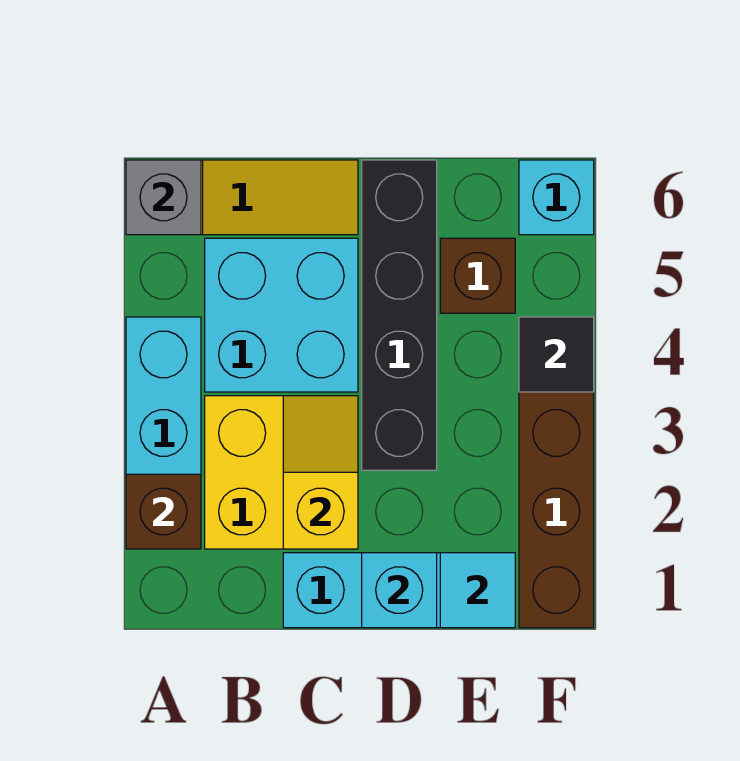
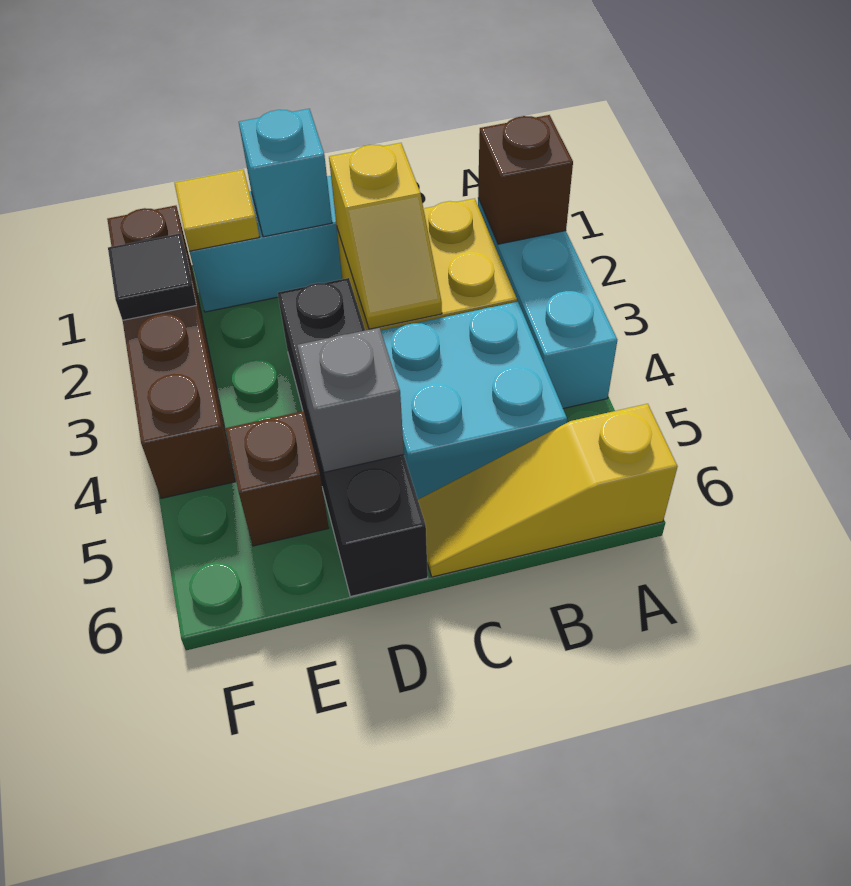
grey 1x1 brick [126,160,201,235] -> grey 1x1 brick moved to [297,328,404,472]
cyan 1x1 tile [440,553,515,628] -> yellow 1x1 tile [175,170,259,251]
black 1x1 tile [519,317,594,392] -> black 1x1 tile moved to [108,233,196,320]
cyan 1x1 brick [519,160,594,235] -> none

